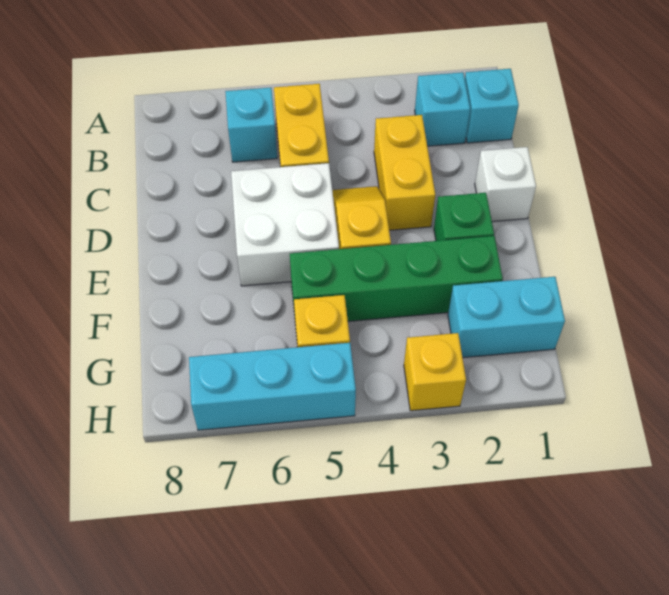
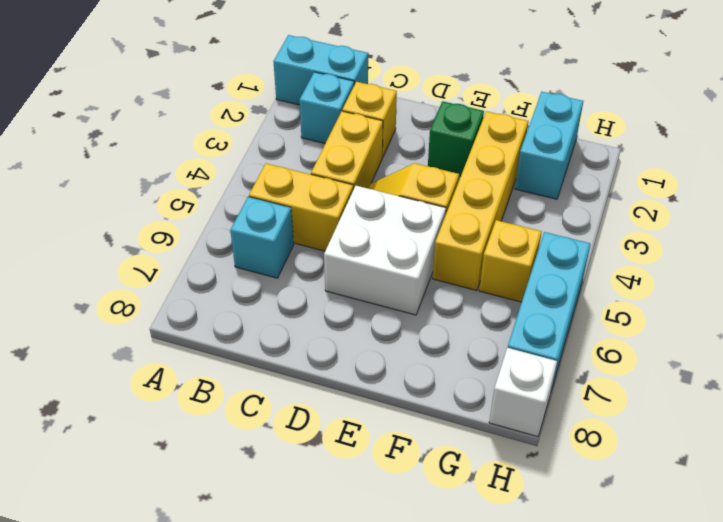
cyan 1x1 brick [465,69,519,143] -> cyan 1x2 brick [273,35,368,105]
yellow 1x2 brick [374,115,435,230] -> yellow 1x2 brick turned to [311,111,383,190]
white 1x1 brick [475,147,536,222] -> white 1x1 brick moved to [489,348,557,437]
green 1x4 brick [290,236,503,321] -> yellow 1x4 brick [433,111,528,290]
yellow 1x1 brick [404,333,466,411] -> yellow 1x1 brick moved to [342,82,397,157]

